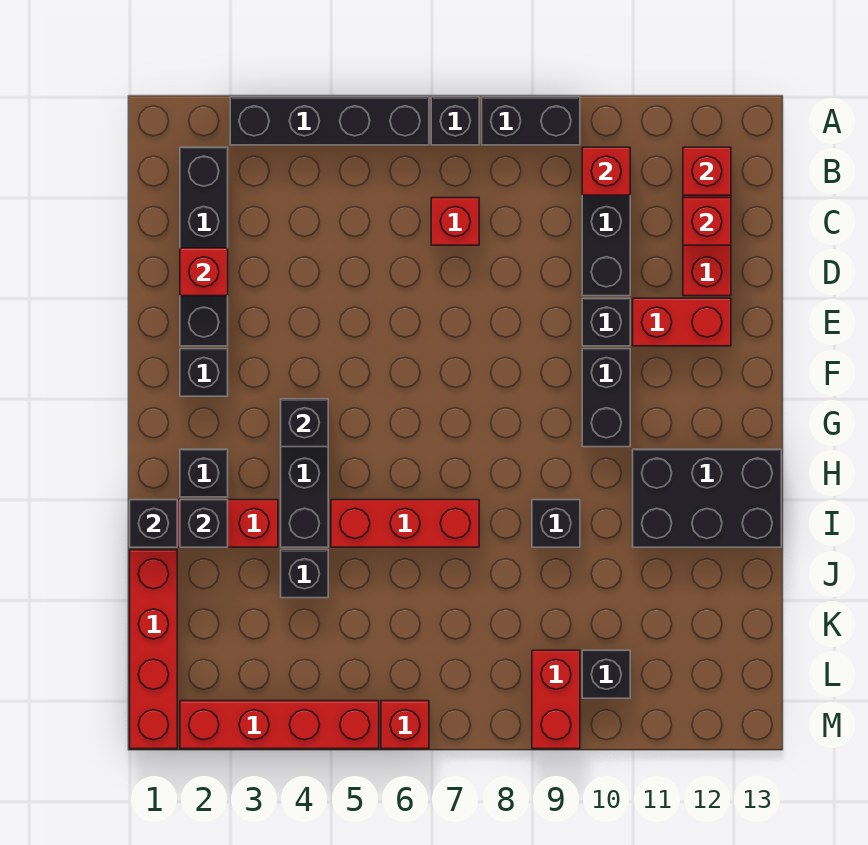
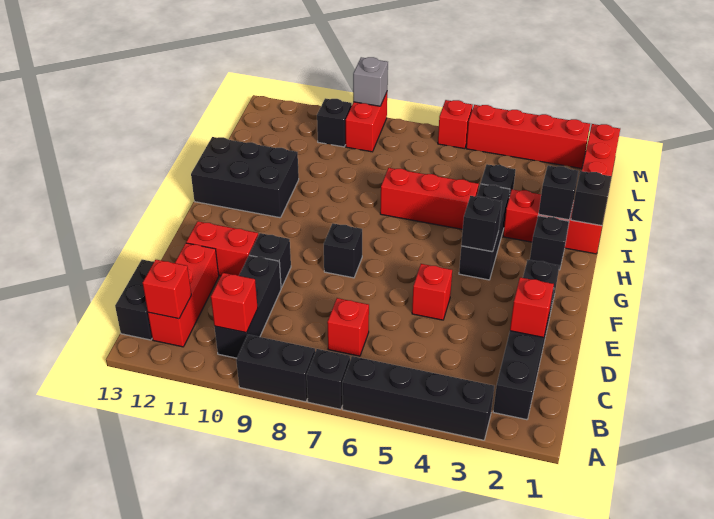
red 1x1 brick [683,198,731,245] -> red 1x1 brick moved to [412,264,452,320]
black 1x2 brick [582,349,630,447] -> black 1x2 brick moved to [115,260,154,340]
black 1x1 brick [532,500,580,547] -> black 1x1 brick moved to [324,223,362,278]
none -> grey 1x1 brick [353,57,388,106]

